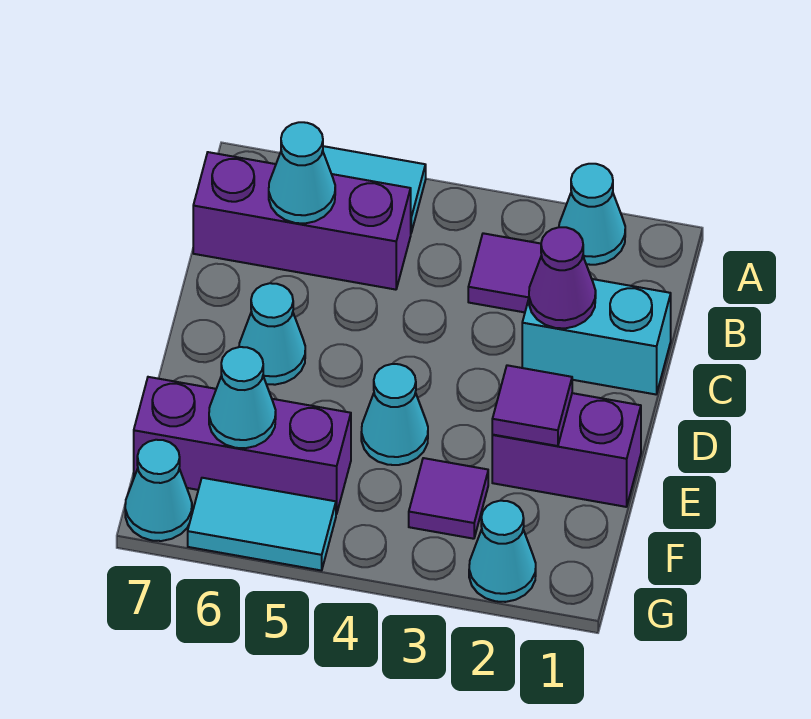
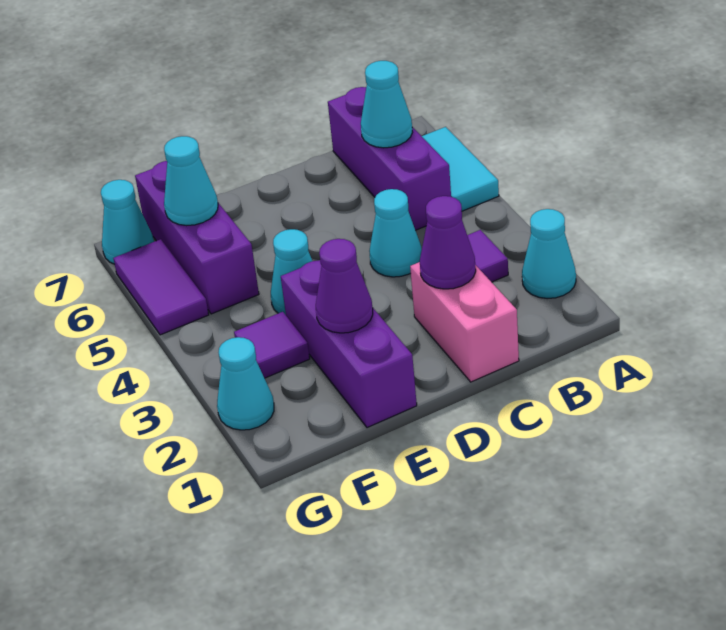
cyan 1x2 brick [522,279,671,394] -> pink 1x2 brick [410,262,519,382]
cyan 1x1 cone [239,283,305,385] -> cyan 1x1 cone moved to [369,189,422,277]
purple 1x2 brick [492,393,641,507] -> purple 1x3 brick [281,260,417,428]
purple 1x1 tile [492,365,572,446] -> purple 1x1 cone [316,239,373,333]
cyan 1x2 tile [188,478,336,571] -> purple 1x2 tile [113,239,209,335]

